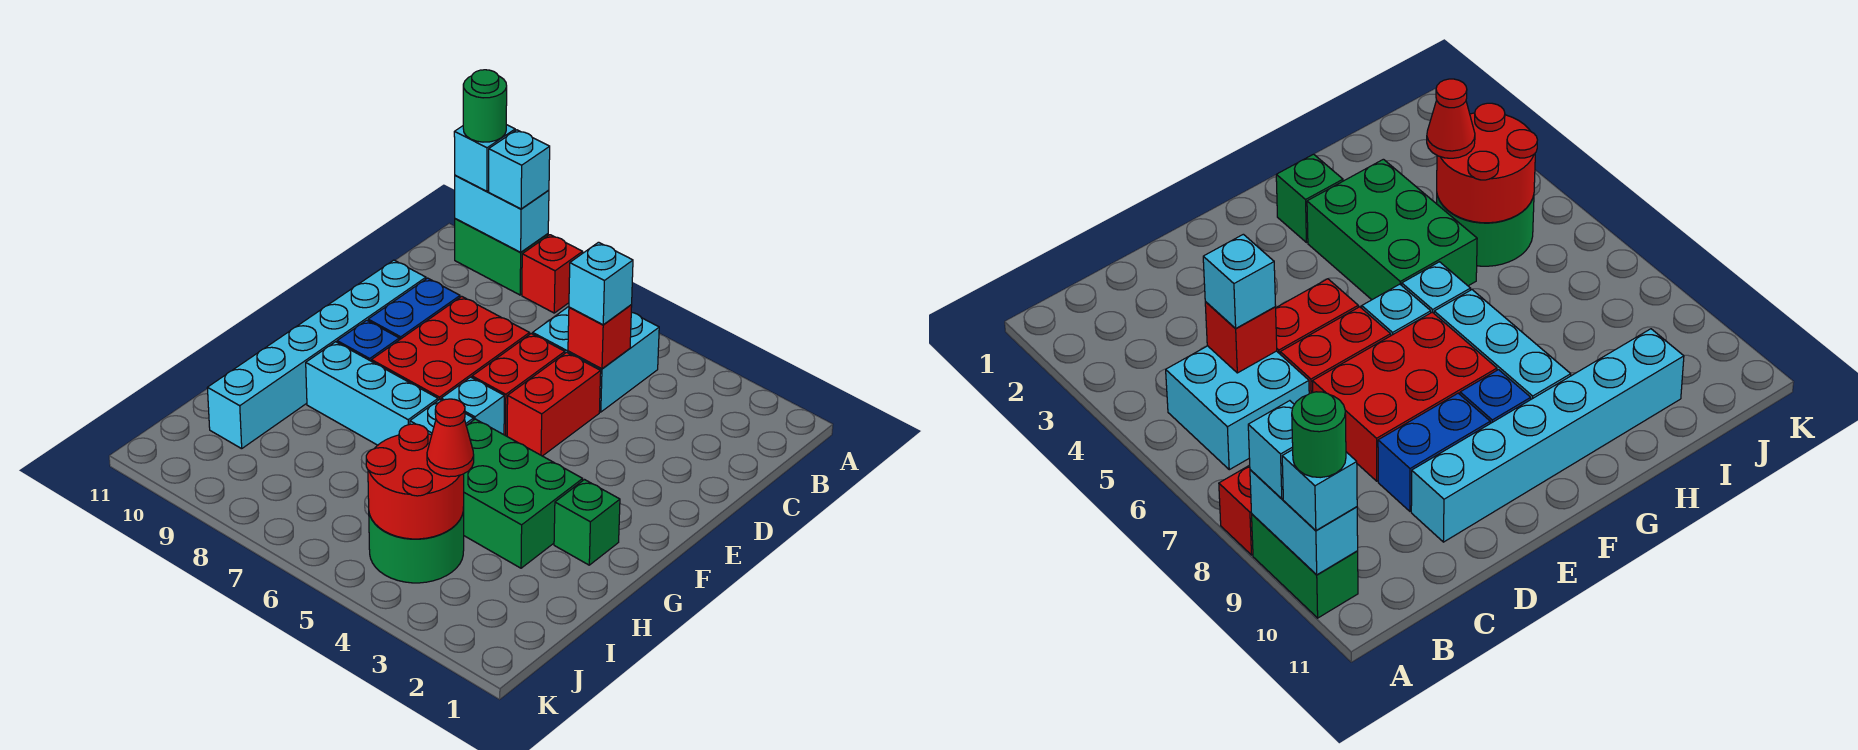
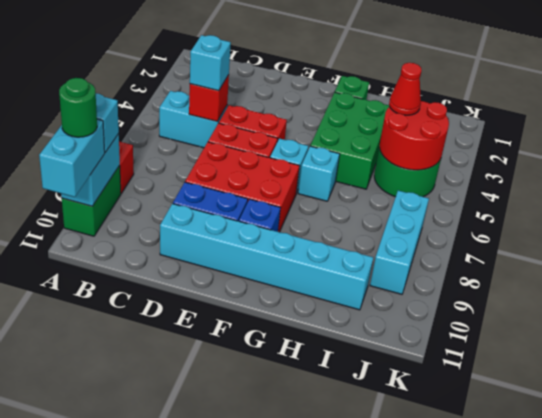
cyan 1x1 brick [454,125,515,191] -> cyan 1x2 brick [39,119,105,197]
cyan 2x2 brick [533,307,659,412] -> cyan 1x2 brick [159,91,227,148]
cyan 1x3 brick [306,342,438,445] -> cyan 1x3 brick moved to [370,191,429,294]

